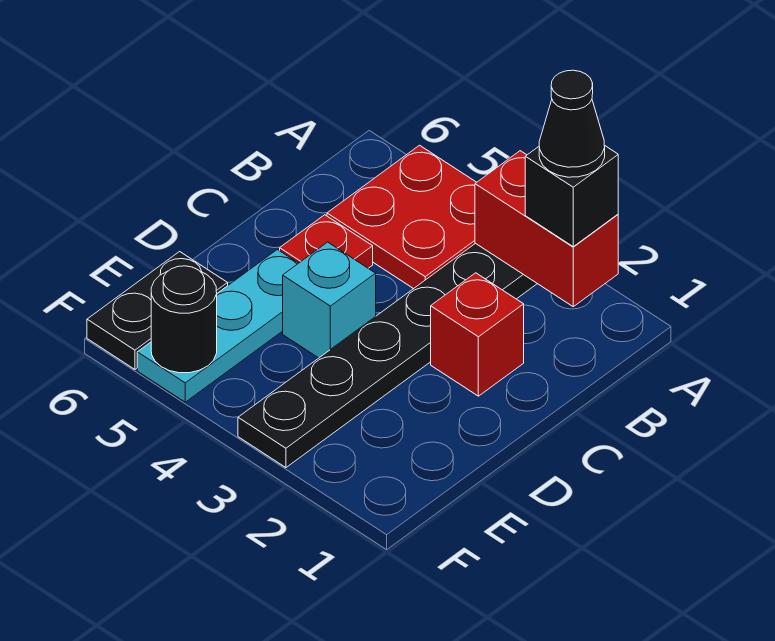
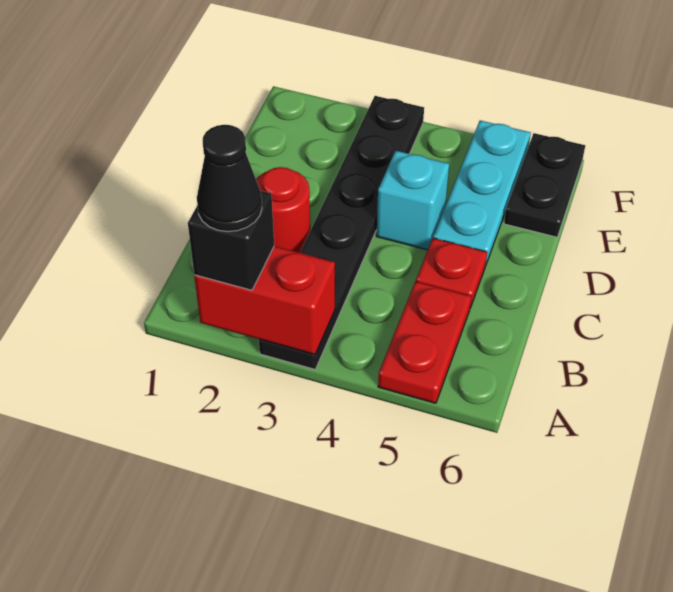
red 2x2 plate [327,145,476,289] -> red 1x2 plate [378,281,471,403]
red 1x1 brick [431,273,524,396] -> red 1x1 round brick [256,167,310,253]
black 1x1 round brick [151,266,217,373] -> none

